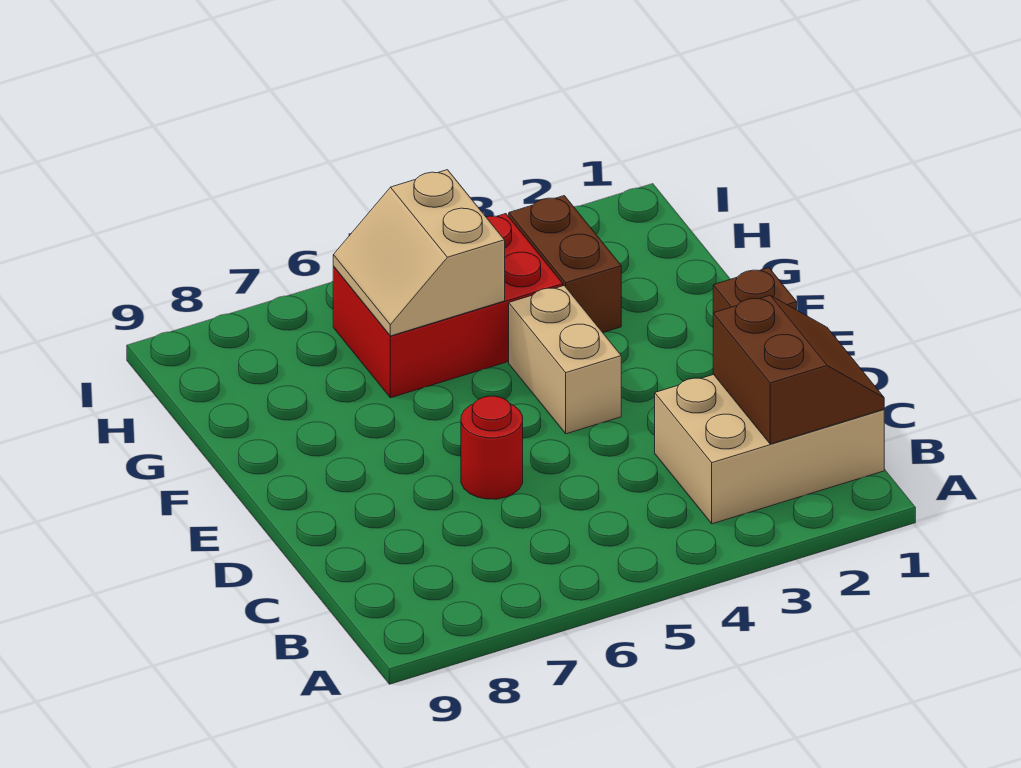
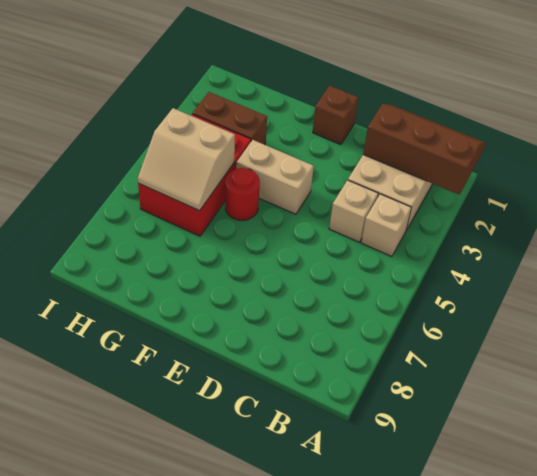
brown 2x2 slope [713,295,884,444] -> brown 2x3 slope [363,104,486,195]
none -> tan 1x1 brick [361,194,411,257]
none -> tan 1x1 brick [329,180,378,242]
red 1x1 round brick [461,396,523,499] -> red 1x1 round brick moved to [225,168,260,220]

